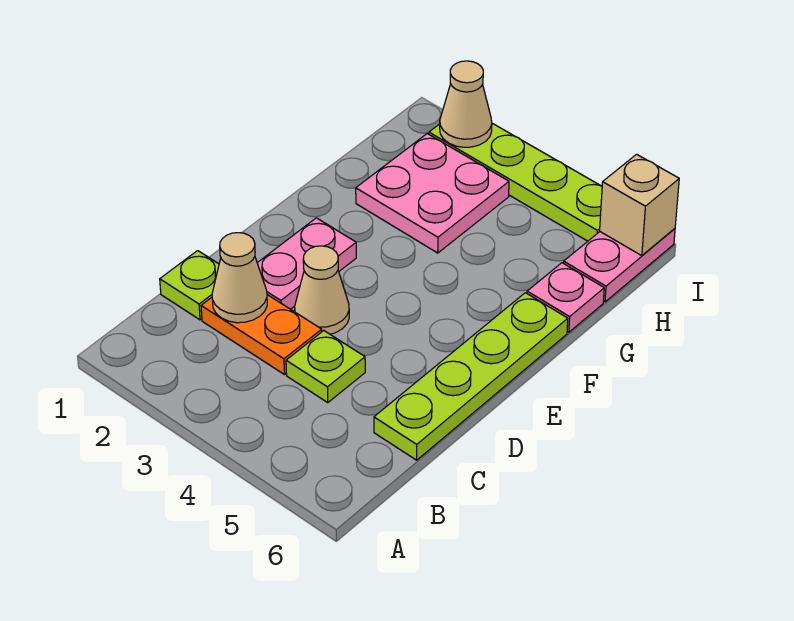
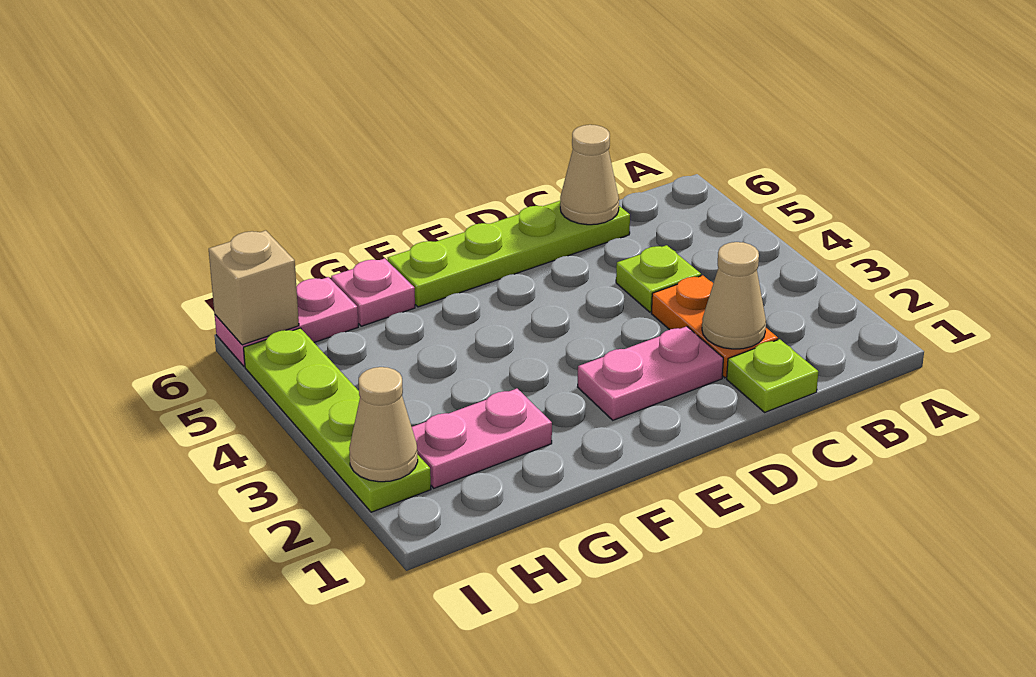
tan 1x1 cone [295,246,349,334] -> tan 1x1 cone moved to [560,125,619,225]
pink 2x2 plate [356,134,509,253] -> pink 1x2 plate [412,389,552,488]

